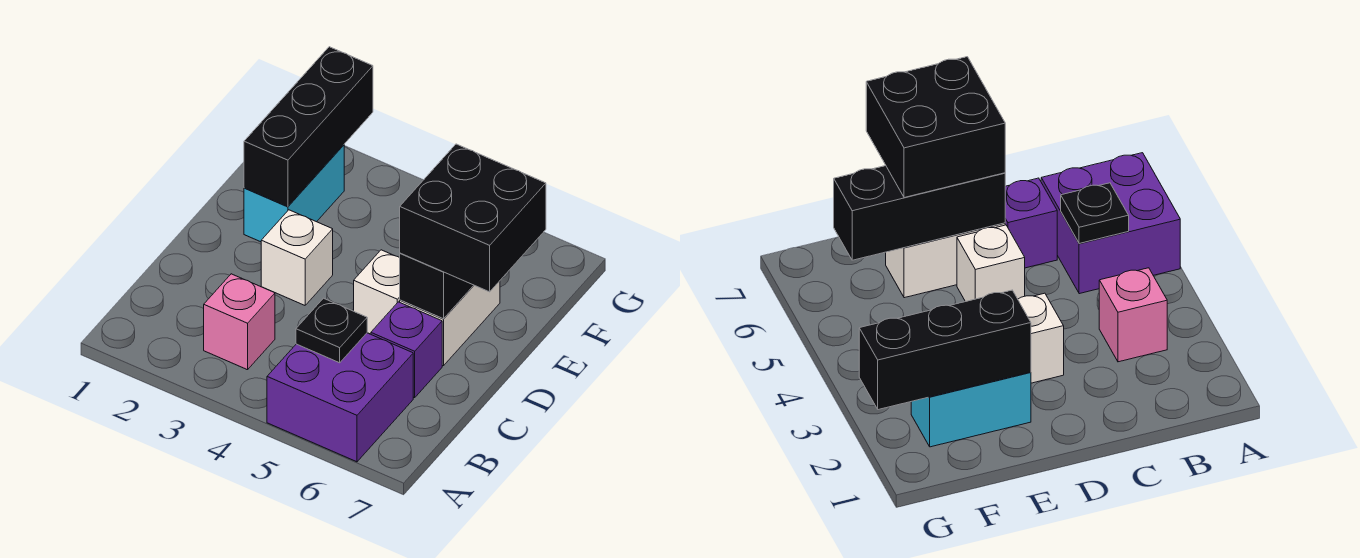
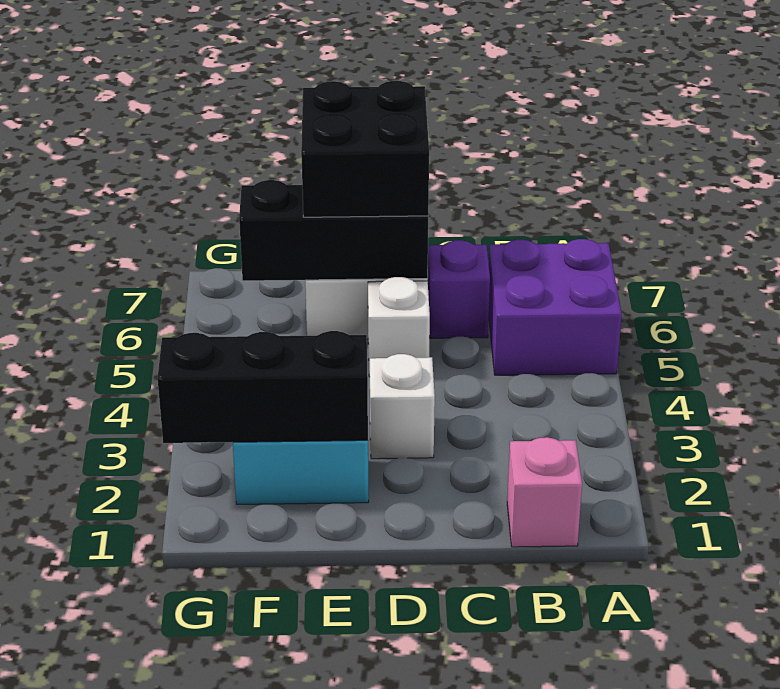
pink 1x1 brick [204,274,275,370] -> pink 1x1 brick moved to [507,437,582,547]
black 1x1 plate [296,298,367,363] -> none

